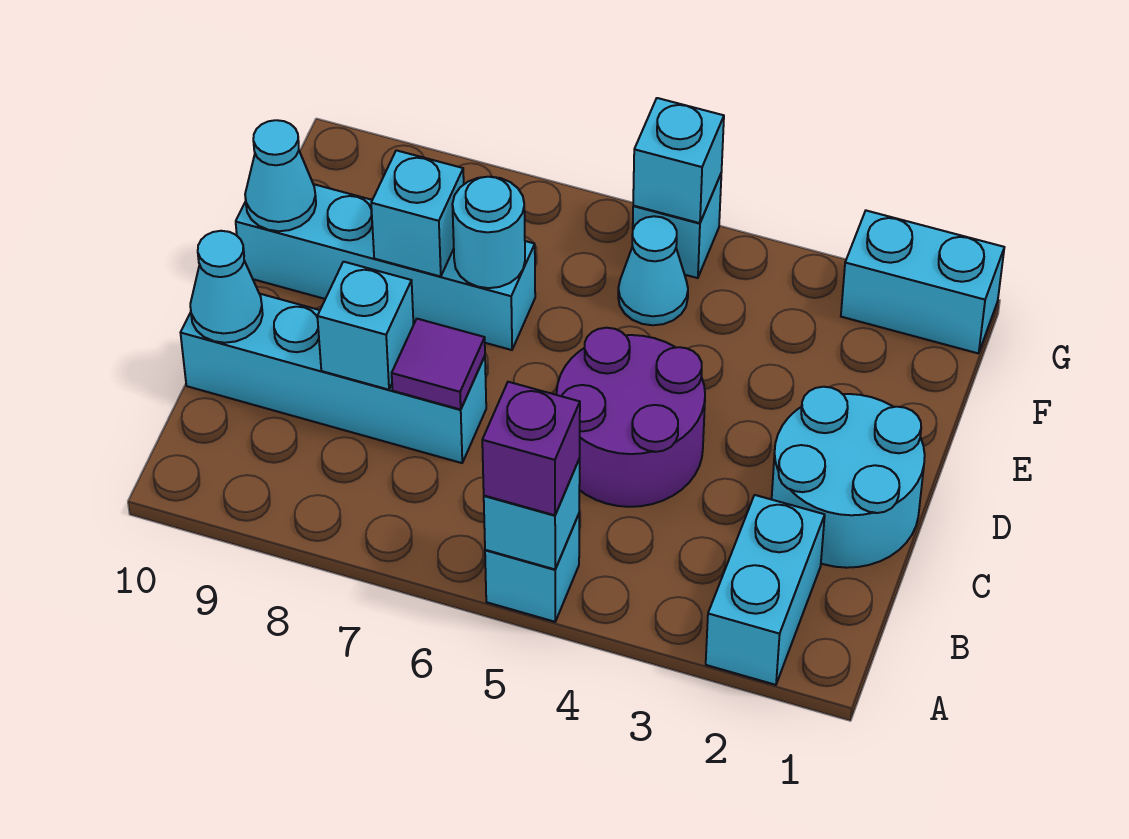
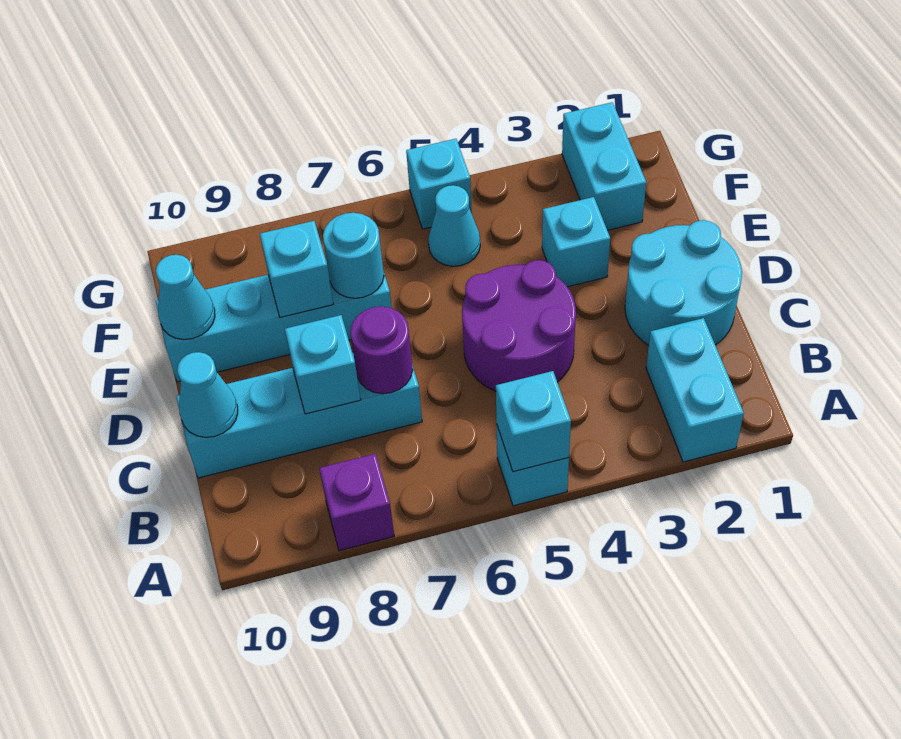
purple 1x1 brick [482,382,580,515] -> purple 1x1 brick moved to [319,454,394,551]
purple 1x1 tile [392,319,485,410] -> purple 1x1 round brick [350,306,413,394]
cyan 1x2 brick [841,211,1004,353] -> cyan 1x2 brick turned to [562,102,646,230]
cyan 1x1 brick [633,98,724,223] -> cyan 1x1 brick moved to [542,197,610,287]

